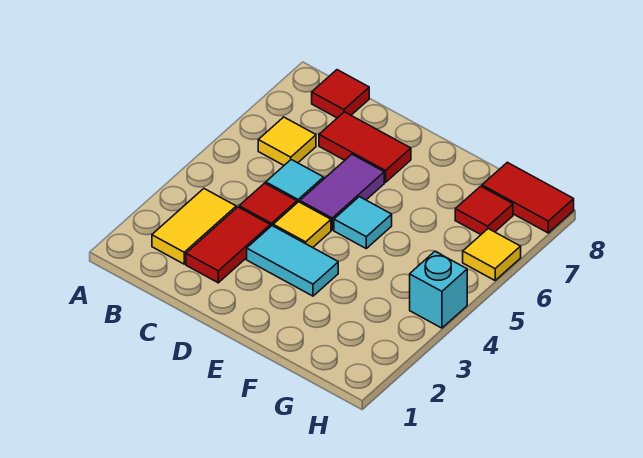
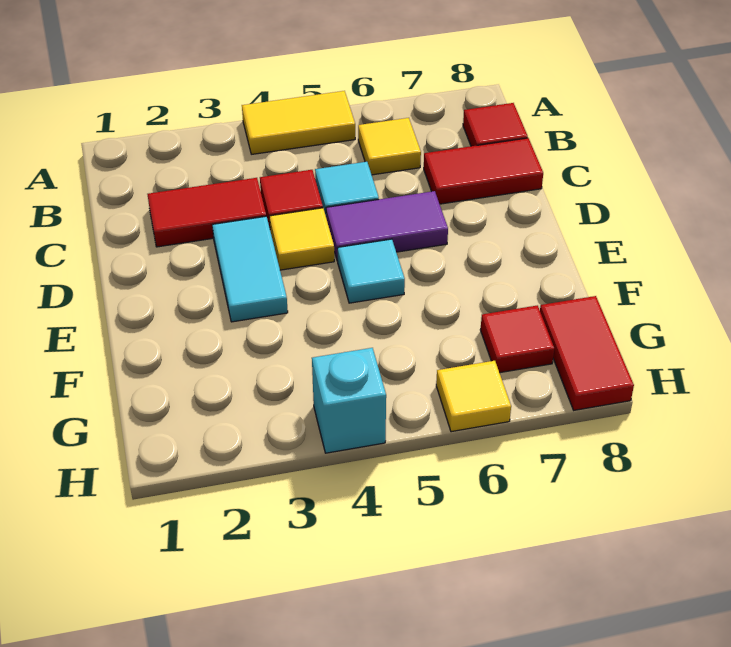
yellow 1x2 tile [152,189,236,264] -> yellow 1x2 tile moved to [242,91,355,154]
red 1x2 tile [319,112,411,182] -> red 1x2 tile turned to [424,138,543,204]

